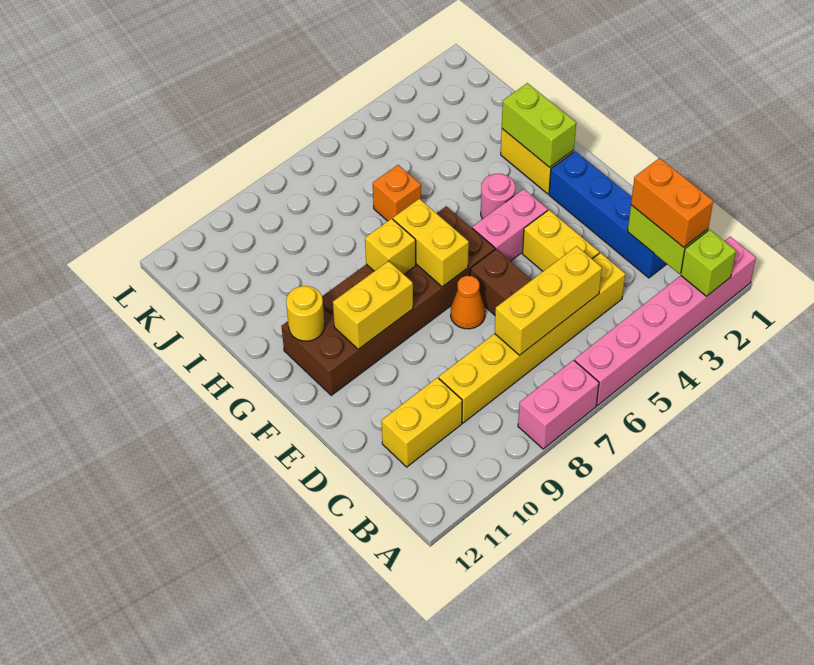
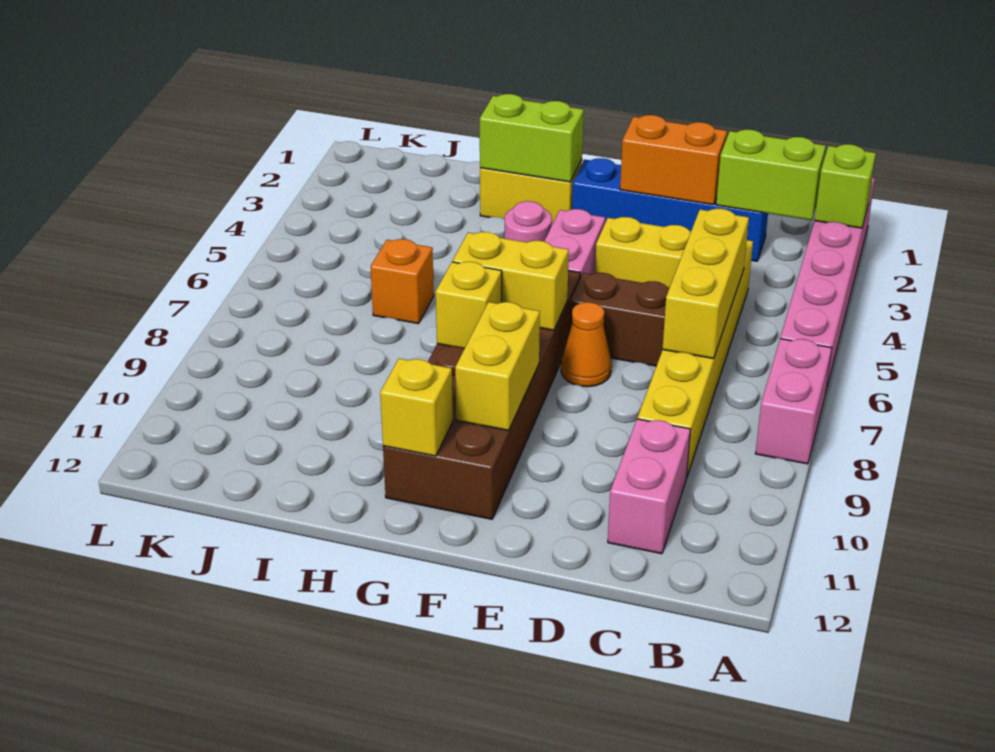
orange 1x2 brick [631,158,713,247] -> orange 1x2 brick moved to [620,115,727,205]
yellow 1x2 brick [381,378,462,467] -> pink 1x2 brick [608,419,690,554]
yellow 1x1 round brick [286,286,325,341] -> yellow 1x1 brick [380,358,453,456]

